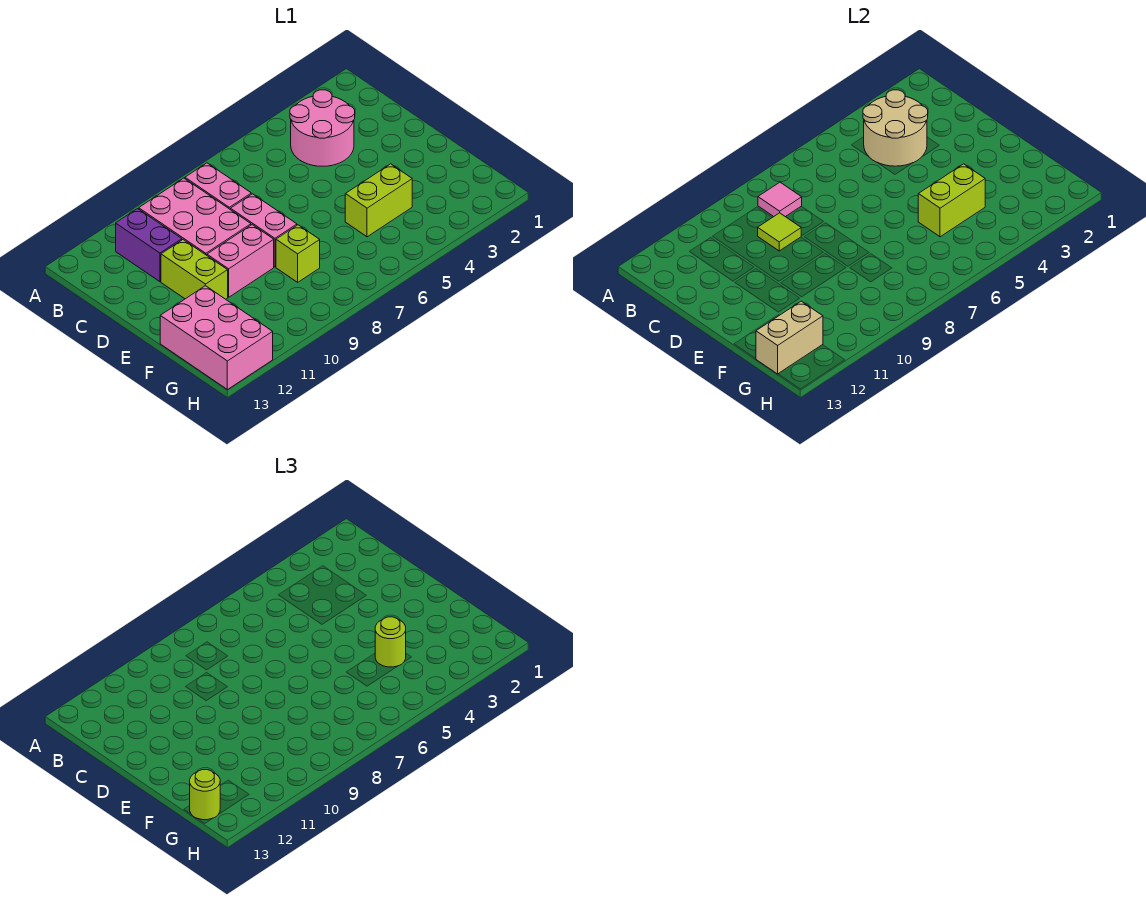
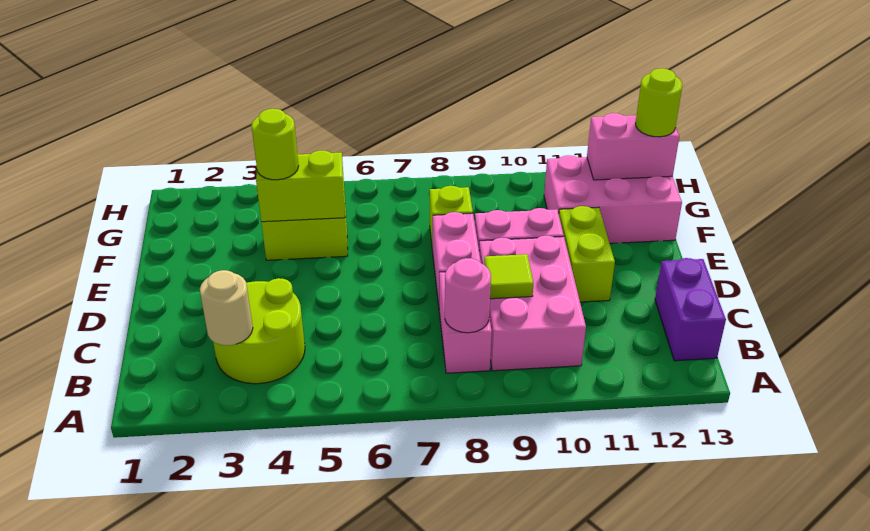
pink 2x2 round brick [290,90,355,166] -> lime 2x2 round brick [213,278,305,384]
tan 2x2 round brick [863,90,928,166] -> tan 1x1 round brick [200,270,253,345]
pink 1x1 tile [758,182,802,217] -> pink 1x1 round brick [445,258,491,333]
purple 1x2 brick [116,209,182,282] -> purple 1x2 brick moved to [655,258,726,361]
pink 2x3 brick [160,286,273,390] -> pink 2x3 brick turned to [544,155,682,243]
tan 1x2 brick [756,301,823,374] -> pink 1x2 brick [587,113,679,180]

